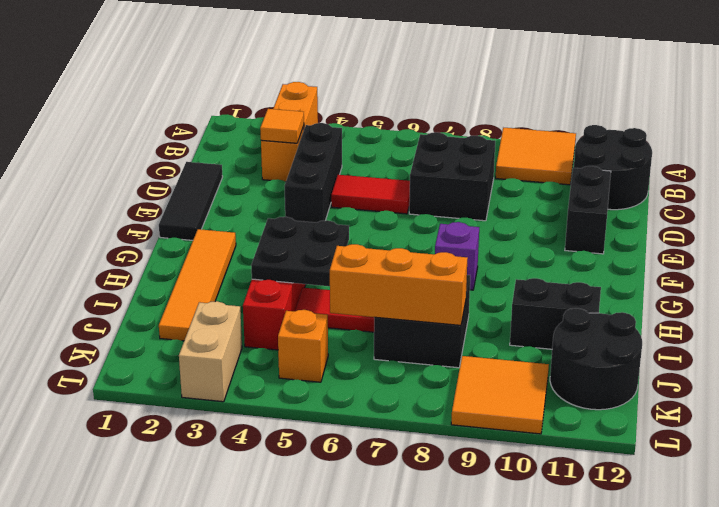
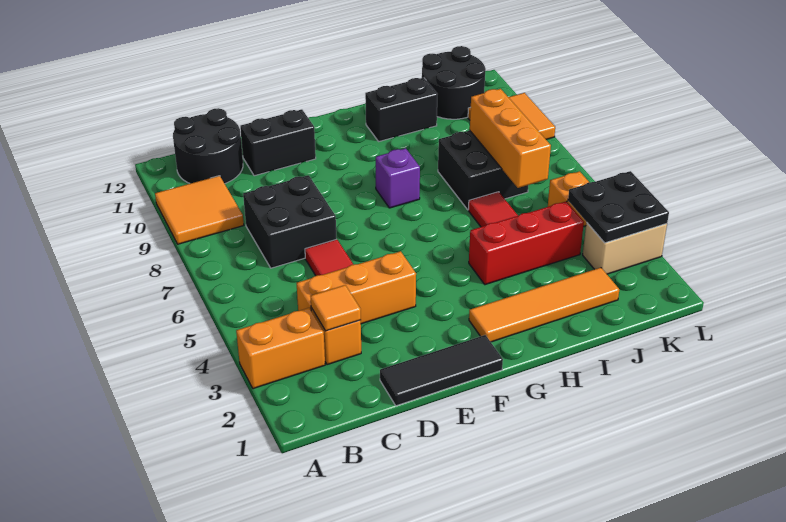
black 1x3 brick [284,123,342,223] -> orange 1x3 brick [297,251,416,324]
black 2x2 plate [251,217,349,286] -> black 2x2 plate moved to [568,171,669,243]
black 1x2 brick [510,278,601,349] -> black 1x2 brick turned to [365,78,437,141]

